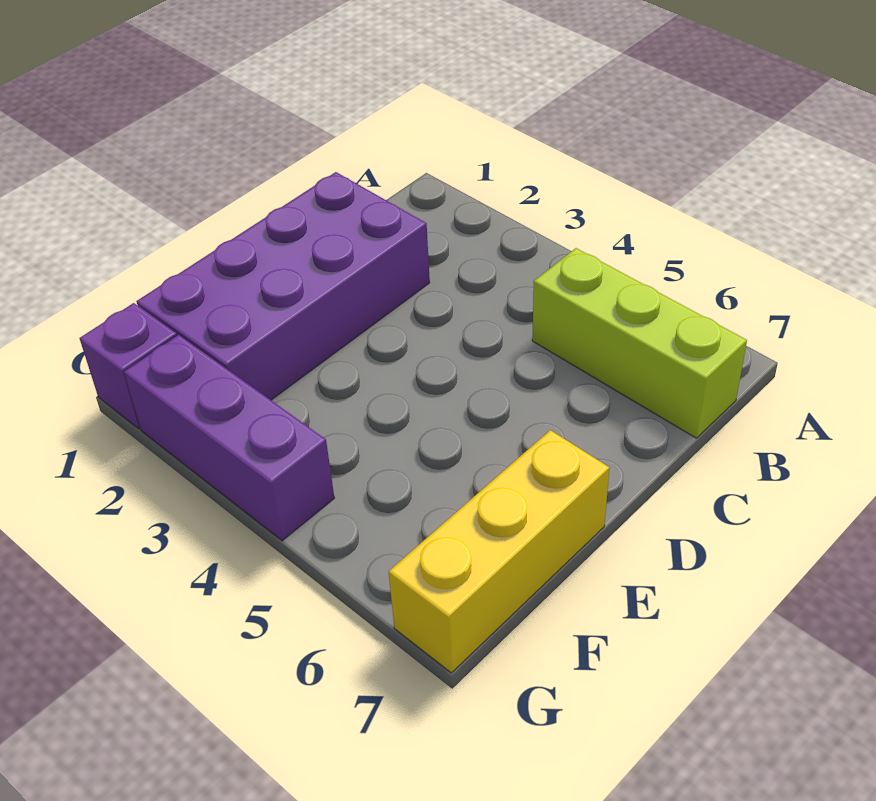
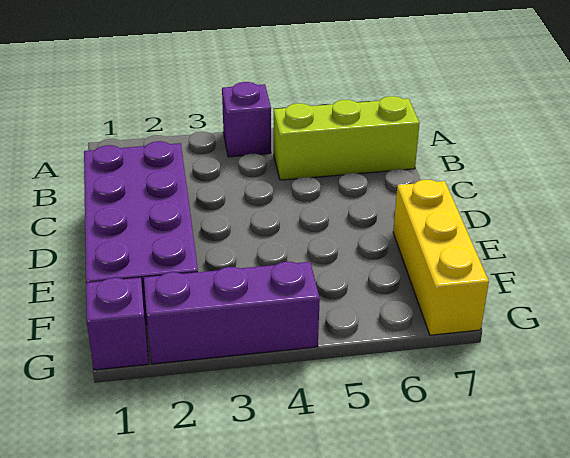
none -> purple 1x1 brick [222,82,271,157]

